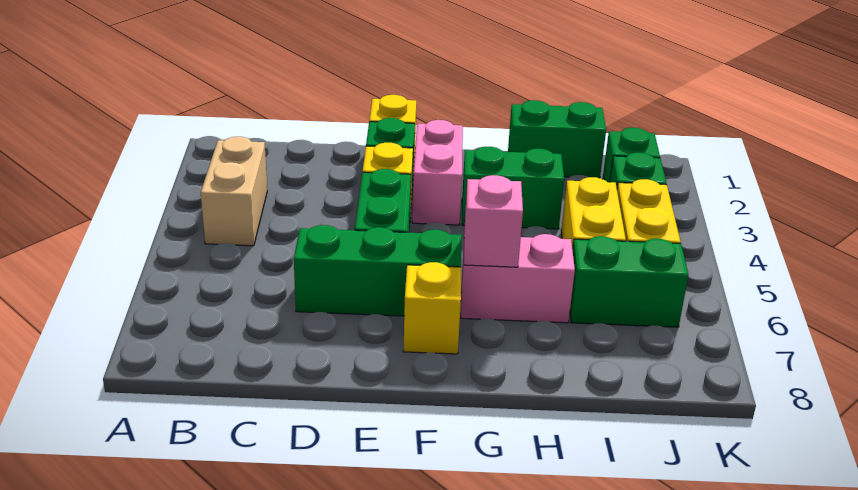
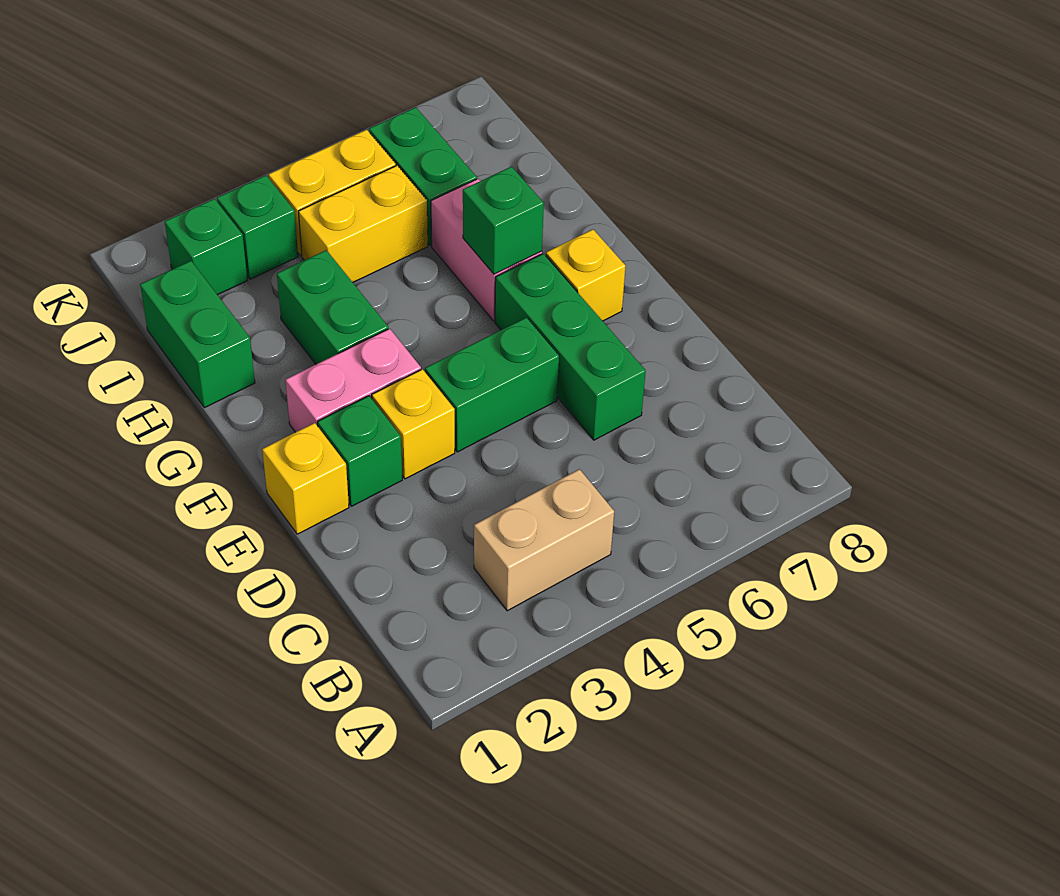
pink 1x1 brick [464,175,523,267] -> green 1x1 brick [463,167,544,274]

